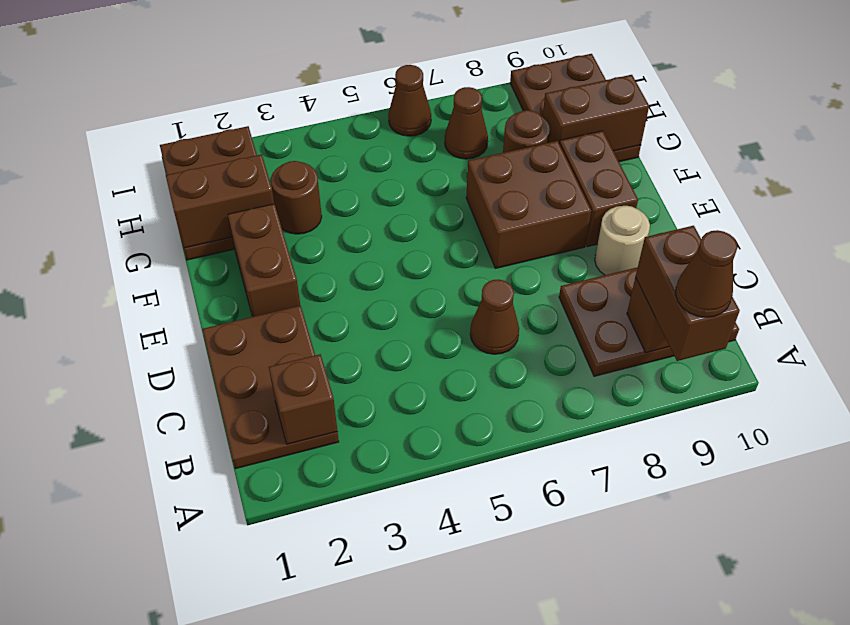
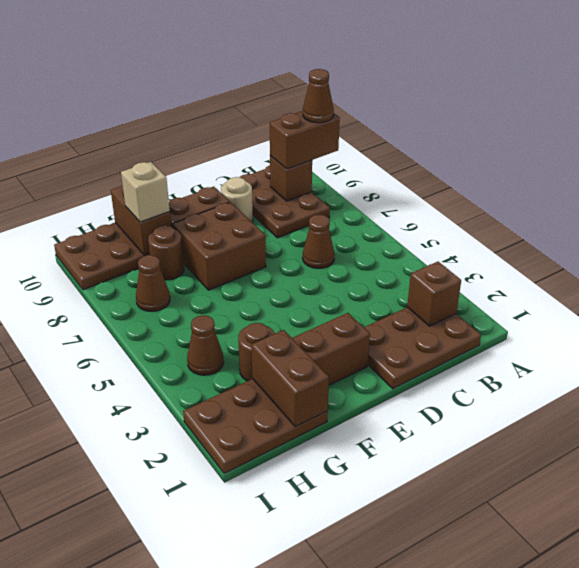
none -> tan 1x1 brick [121,162,170,222]
brown 1x1 cone [388,65,431,136] -> brown 1x1 cone moved to [187,315,224,375]

